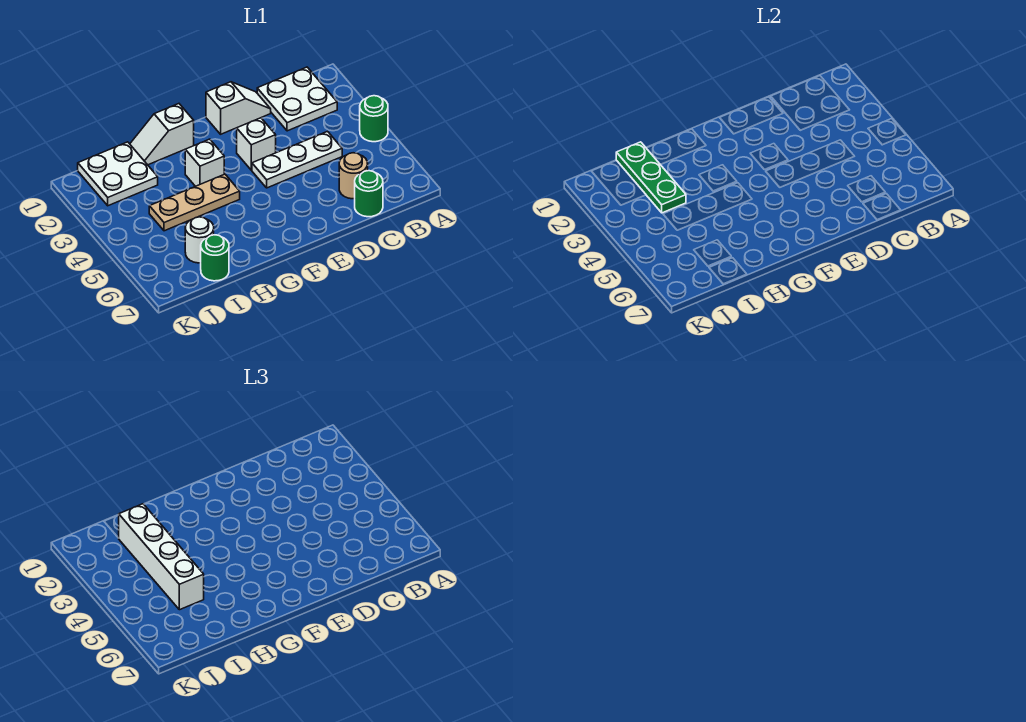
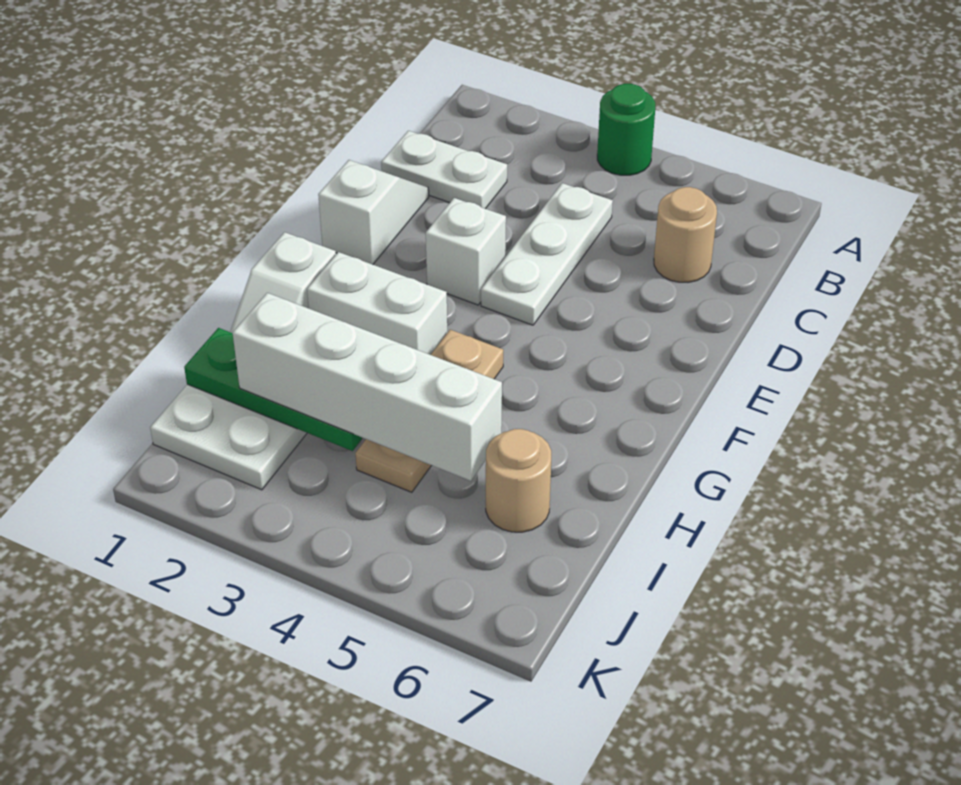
white 2x2 plate [257,67,337,131] -> white 1x2 plate [381,131,507,209]
green 1x1 round brick [355,171,383,217] -> none
white 1x1 brick [185,139,224,186] -> white 1x2 brick [307,252,447,355]
white 1x1 round brick [185,217,214,263] -> tan 1x1 round brick [486,429,551,532]
green 1x1 round brick [201,235,229,281] -> none

